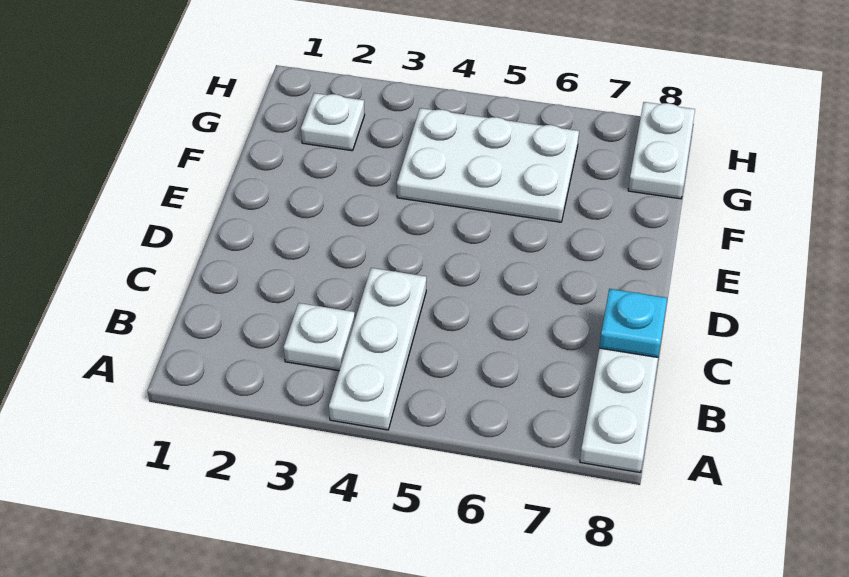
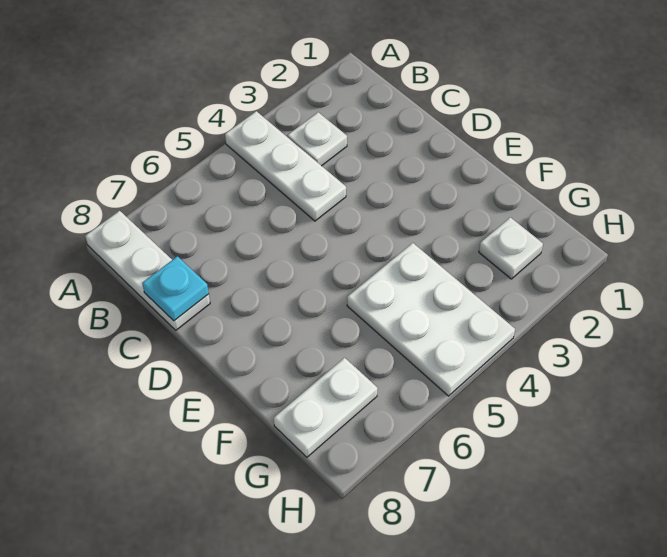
white 2x3 plate [397,108,579,222] -> white 2x3 plate turned to [347,243,515,396]
white 1x2 plate [628,102,695,199] -> white 1x2 plate turned to [274,358,378,457]

